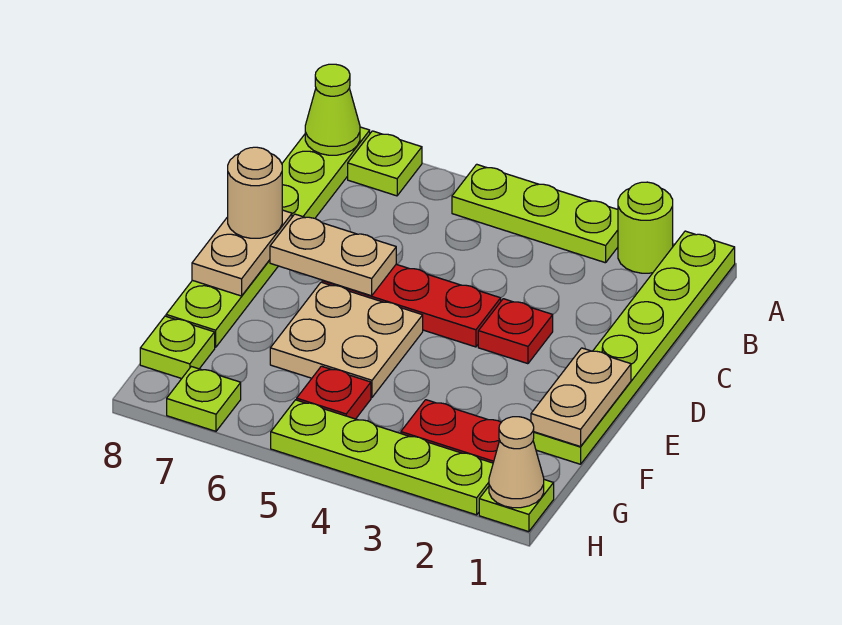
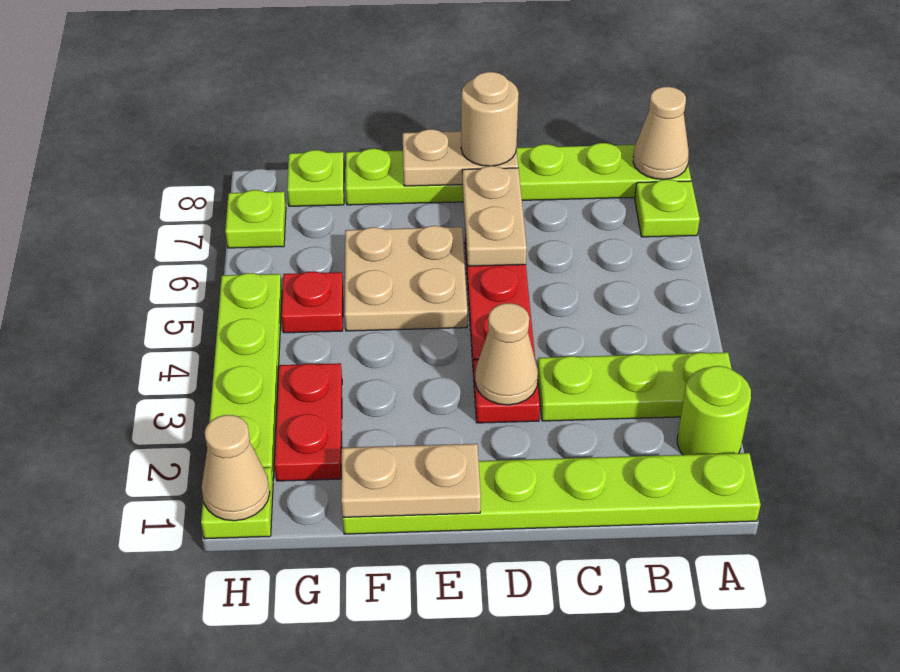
lime 1x3 plate [452,164,618,263] -> lime 1x3 plate turned to [538,352,732,421]
lime 1x1 cone [305,64,360,155] -> tan 1x1 cone [633,87,689,179]
none -> tan 1x1 cone [475,303,538,405]

